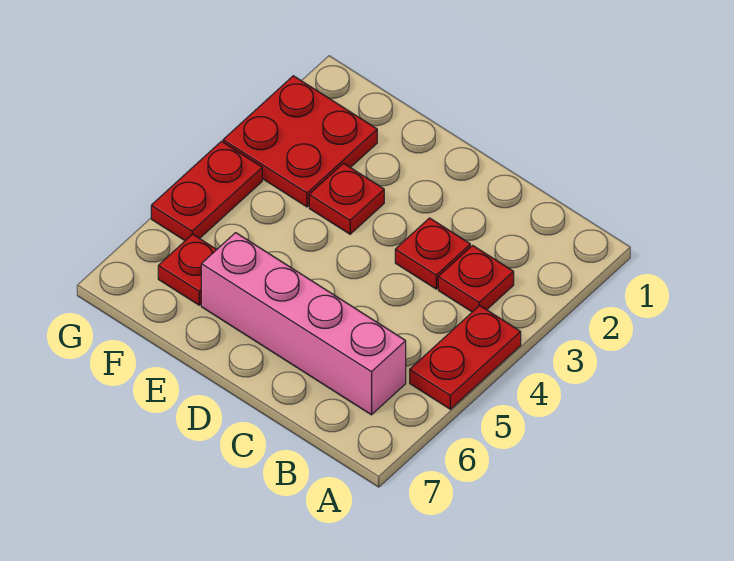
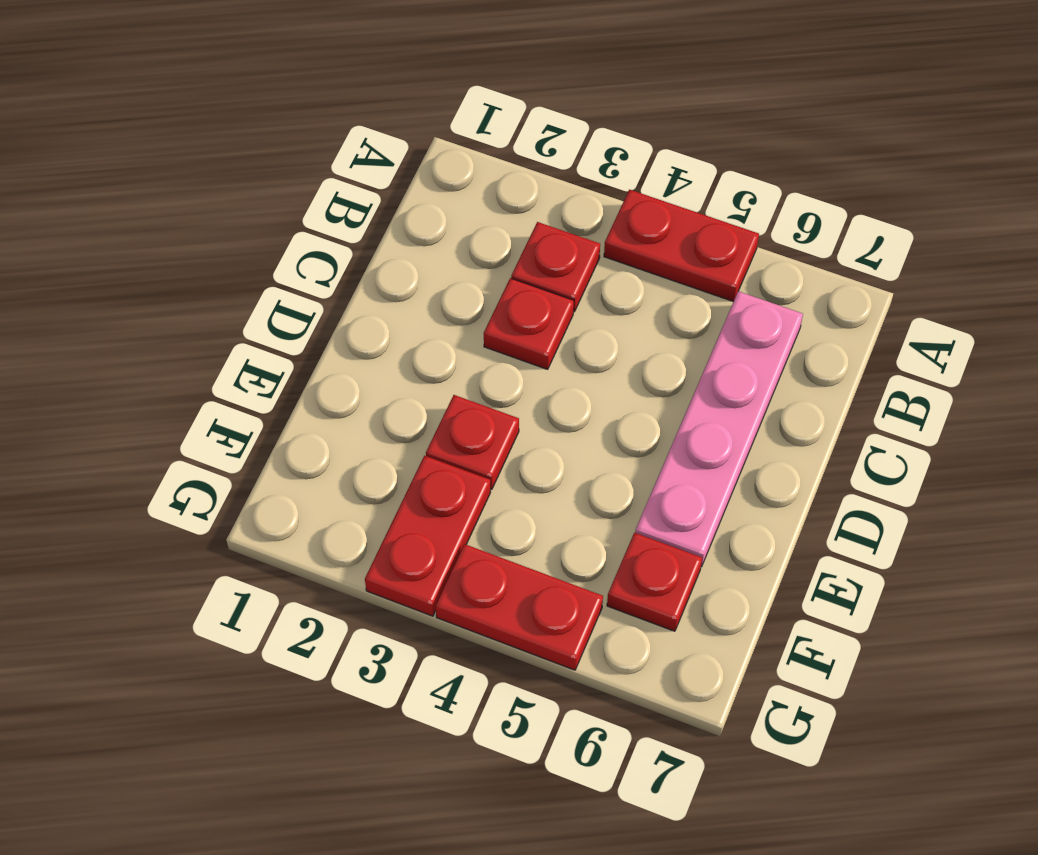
pink 1x4 brick [201,233,406,415] -> pink 1x4 plate [635,291,803,567]
red 2x2 plate [223,76,377,207] -> red 1x2 plate [365,456,491,616]

